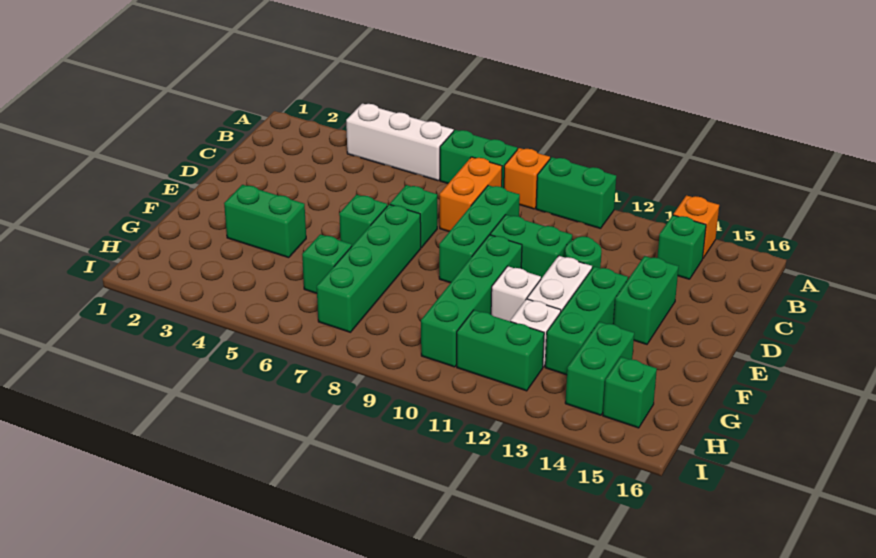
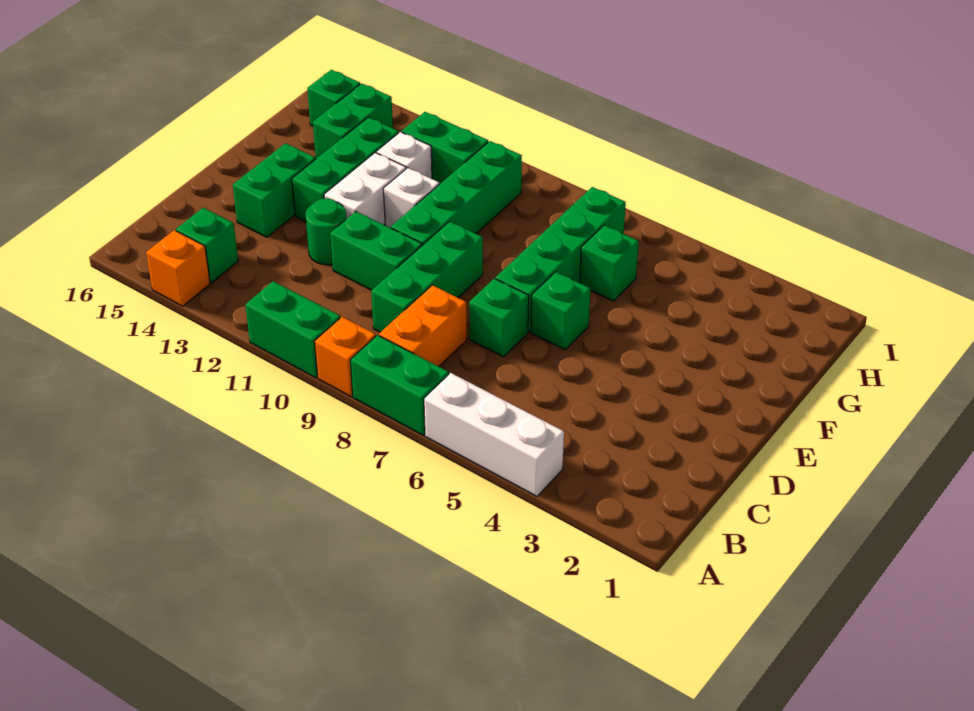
green 1x2 brick [224,185,306,258] -> none

